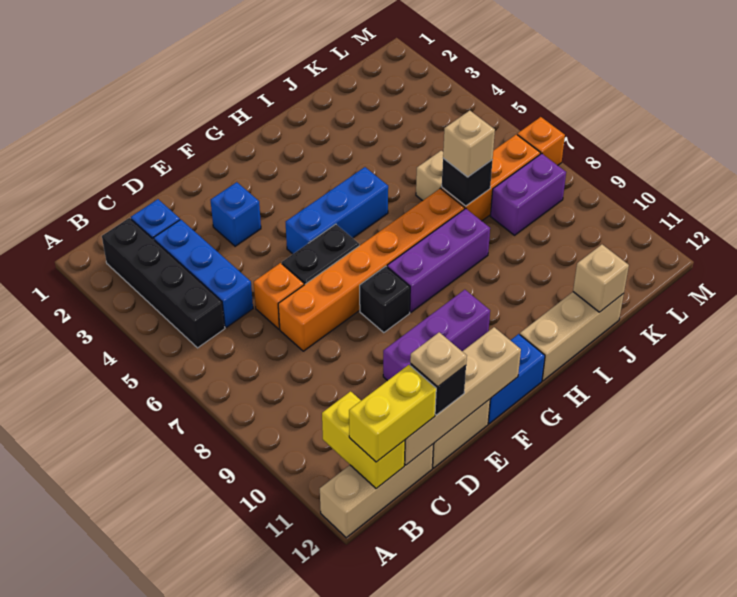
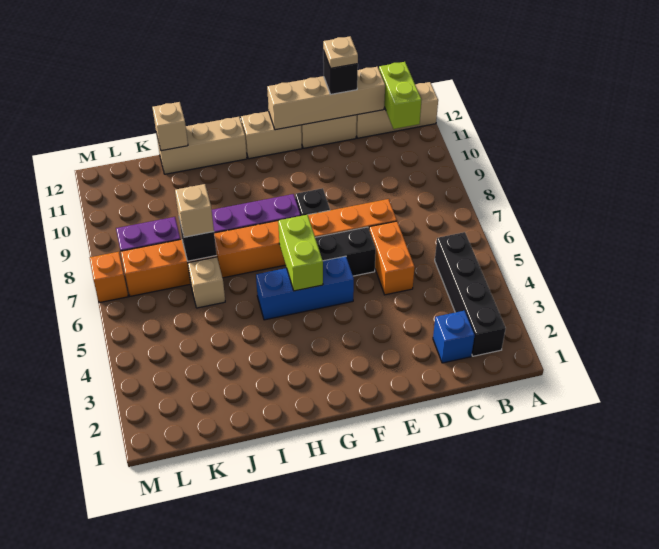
yellow 1x2 brick [322,391,405,489] -> lime 1x2 brick [379,62,421,129]
yellow 1x2 brick [349,365,436,462] -> none
blue 1x3 brick [154,220,253,327] -> none
orange 1x1 brick [254,263,304,329] -> orange 1x2 brick [369,221,415,295]
blue 1x1 brick [211,182,261,246] -> none
purple 1x3 brick [383,290,490,381] -> none
blue 1x2 brick [488,334,545,424] -> tan 1x2 brick [241,111,302,159]
none -> lime 1x2 brick [278,215,323,291]

